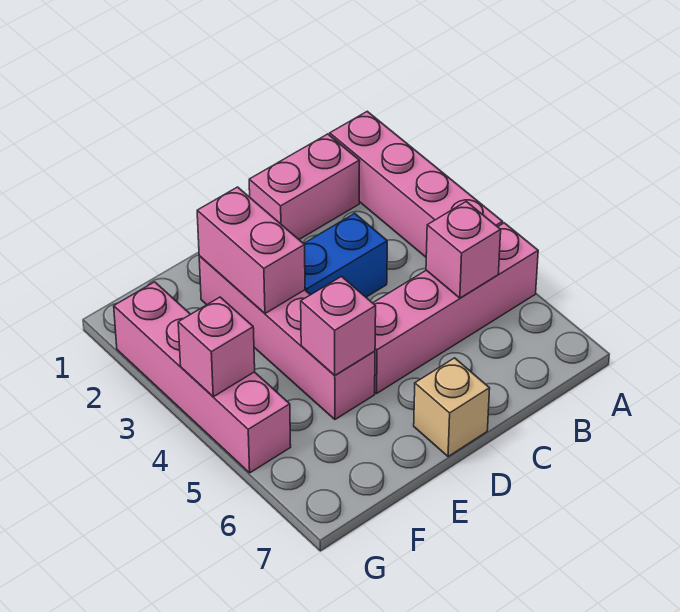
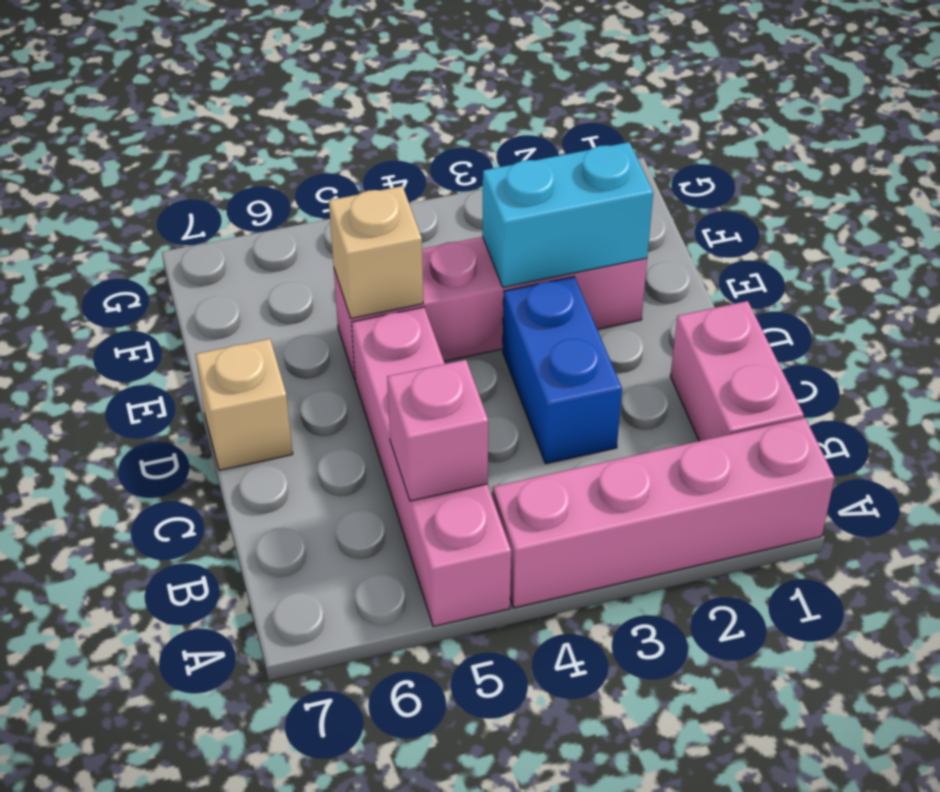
pink 1x2 brick [197,187,305,313] -> cyan 1x2 brick [482,142,653,287]
pink 1x1 brick [301,277,376,375] -> tan 1x1 brick [329,186,423,318]
pink 1x4 brick [114,282,291,473] -> none
pink 1x1 brick [178,297,255,397] -> none

